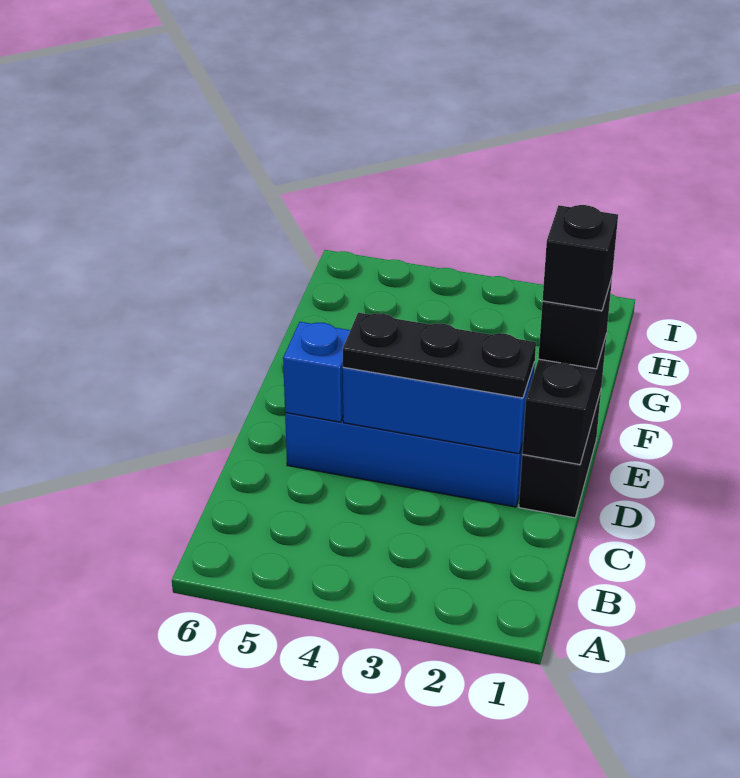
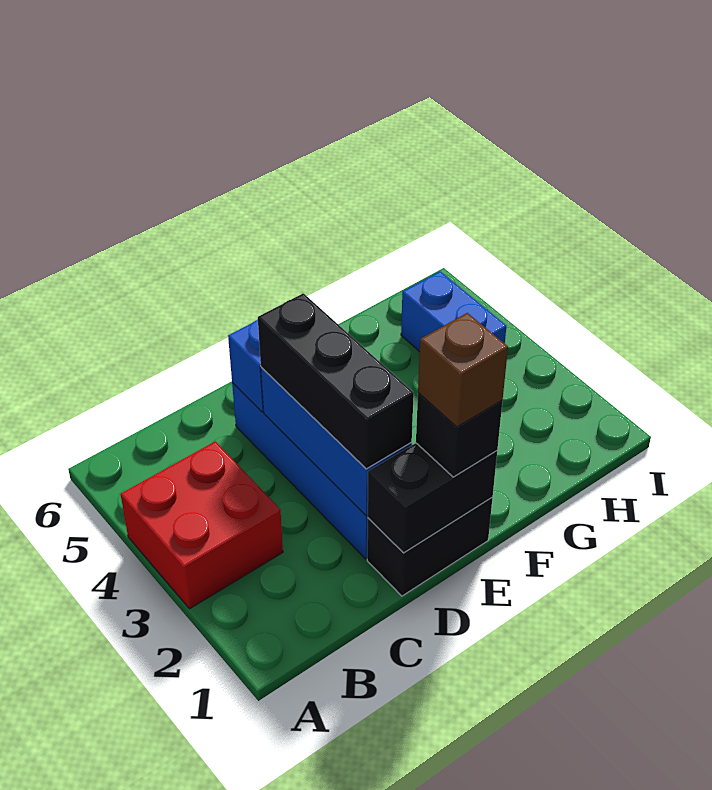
none -> red 2x2 brick [121,441,283,609]
black 1x3 plate [343,313,536,398] -> black 1x3 brick [258,293,414,469]
black 1x1 brick [542,205,618,311] -> brown 1x1 brick [418,313,508,427]
none -> blue 1x2 brick [401,272,506,352]

